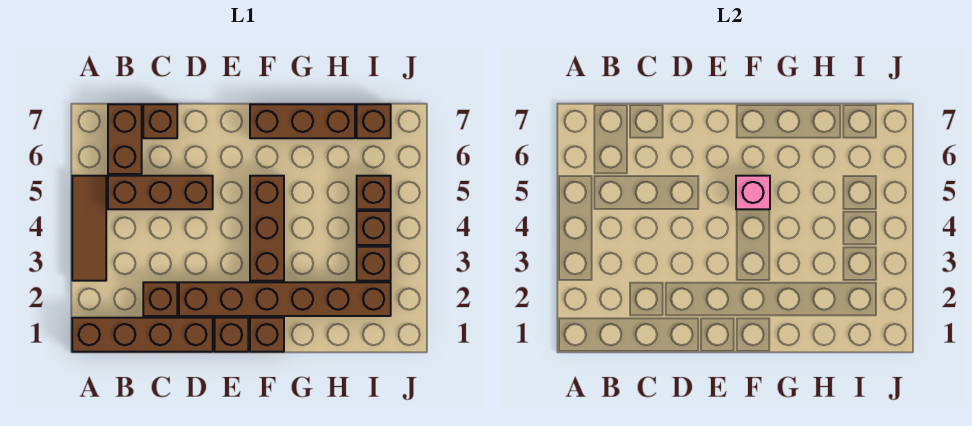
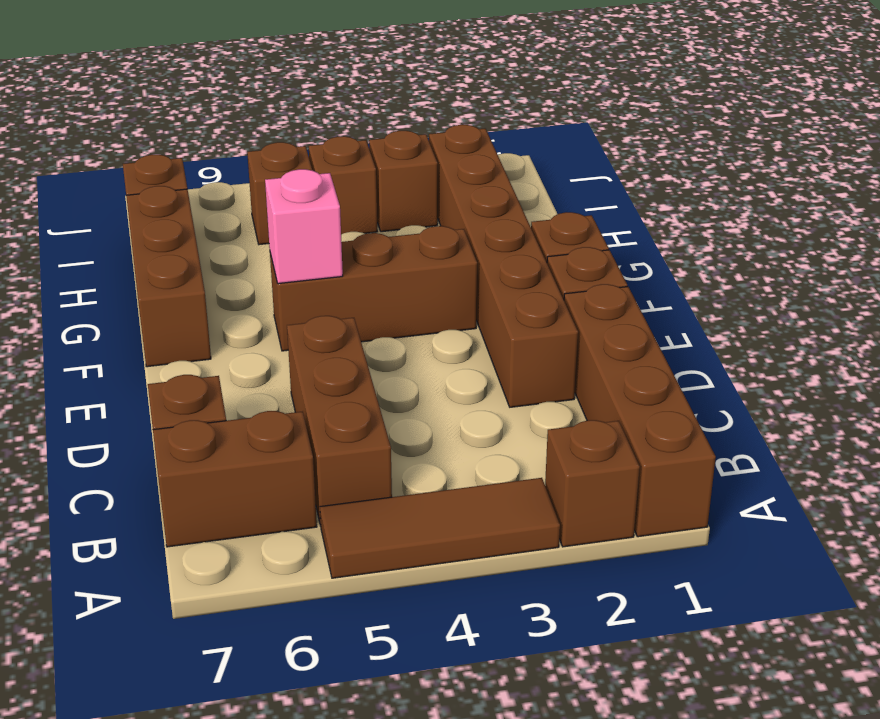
brown 1x1 brick [143,282,177,316] -> brown 1x1 brick moved to [545,420,640,547]

